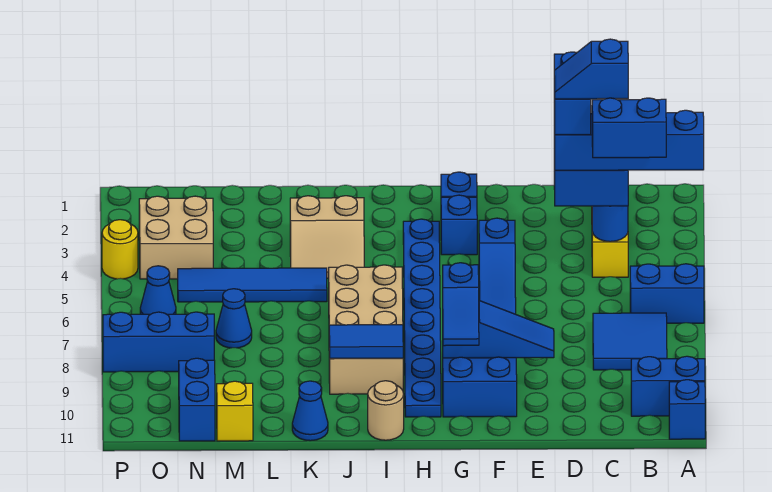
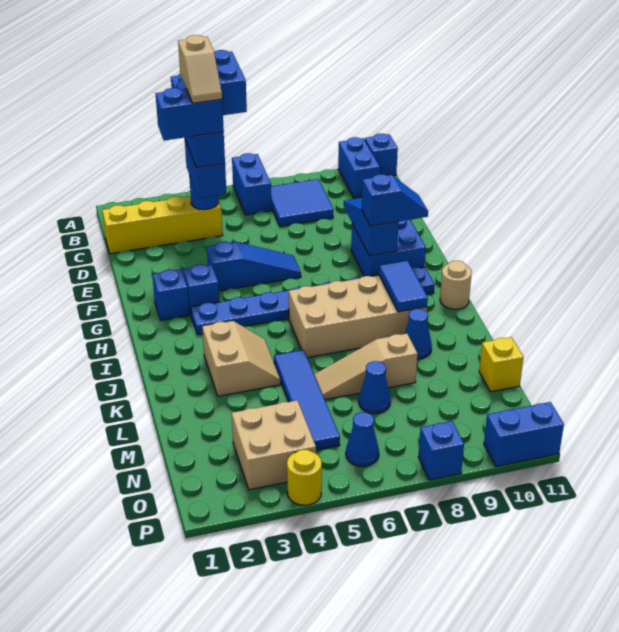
blue 1x2 slope [554,39,628,99] -> tan 1x2 slope [178,35,222,103]
blue 1x1 cone [292,381,328,441] -> blue 1x1 cone moved to [405,308,432,359]
none -> tan 1x3 slope [314,334,417,400]
blue 1x3 brick [103,312,214,372] -> blue 1x1 brick [418,421,464,480]
blue 1x2 brick [179,358,215,441] -> blue 1x2 brick moved to [484,402,564,467]

